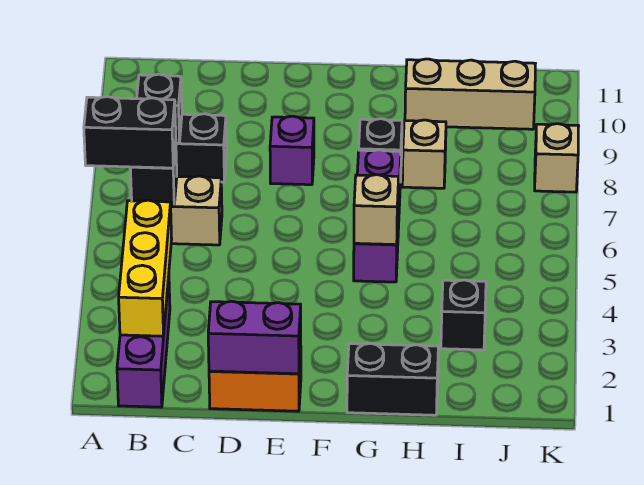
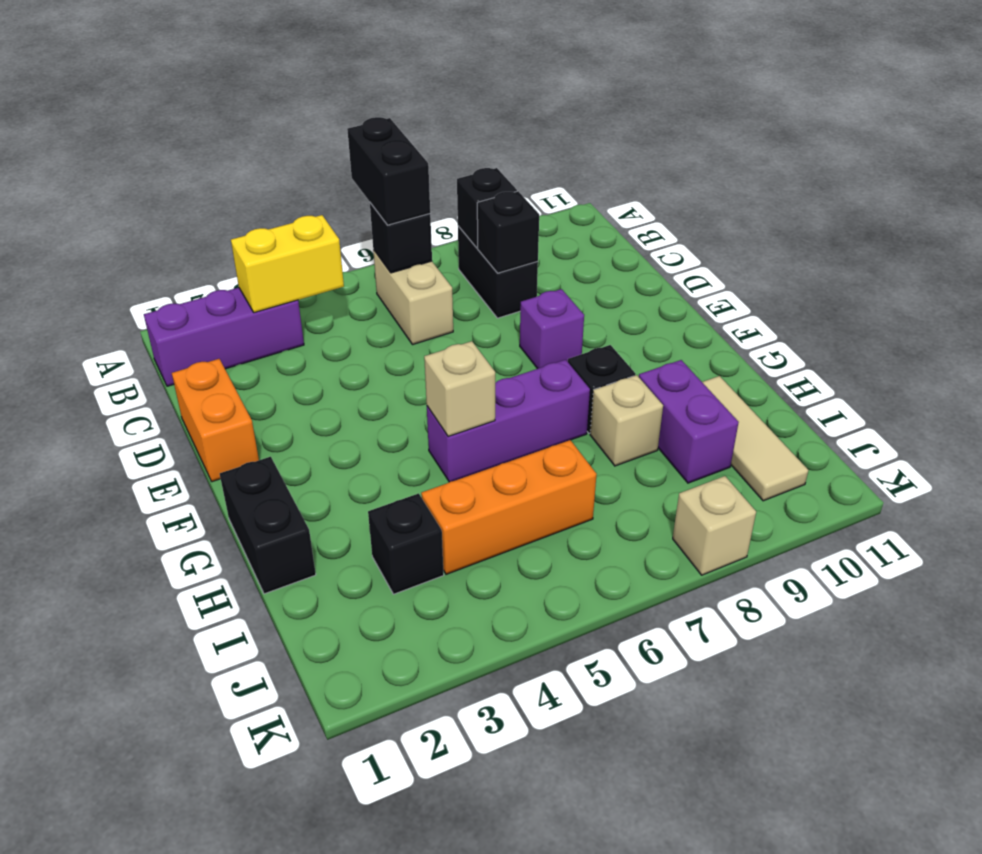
yellow 1x3 brick [119,200,172,336] -> yellow 1x2 brick [231,215,344,313]
none -> black 1x1 brick [477,191,539,273]
purple 1x2 brick [208,301,301,374] -> purple 1x2 brick moved to [639,360,739,483]
tan 1x3 brick [405,59,535,129] -> tan 1x3 tile [702,376,808,501]
none -> orange 1x3 brick [421,440,597,574]

